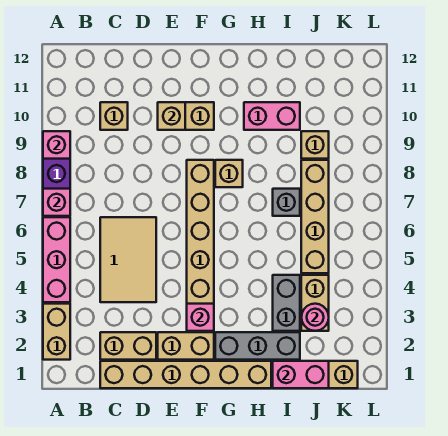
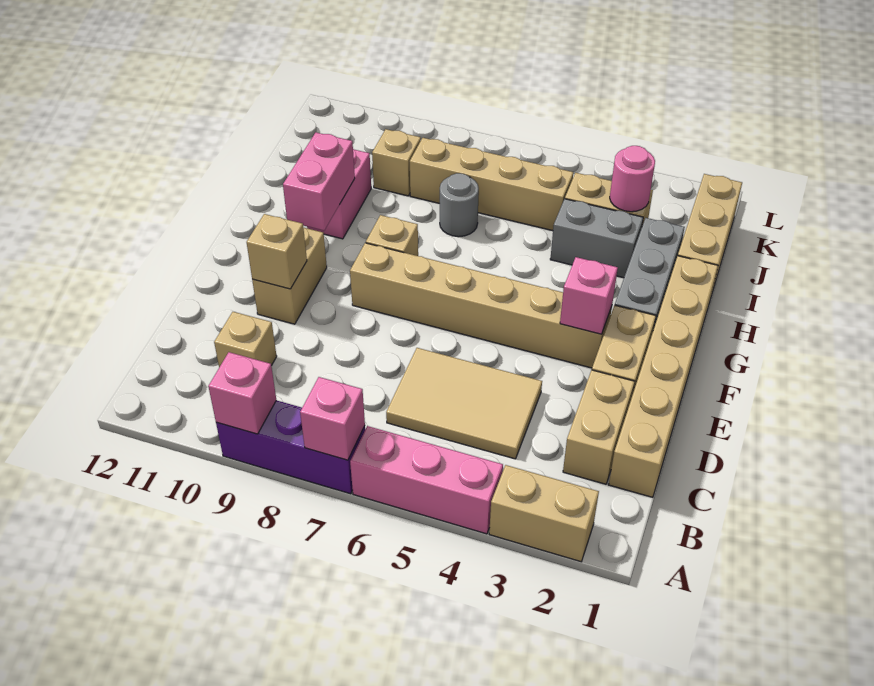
pink 1x2 brick [273,361,329,388] -> pink 1x2 brick moved to [283,133,355,231]
grey 1x1 brick [273,189,300,216] -> grey 1x1 round brick [440,173,479,237]

